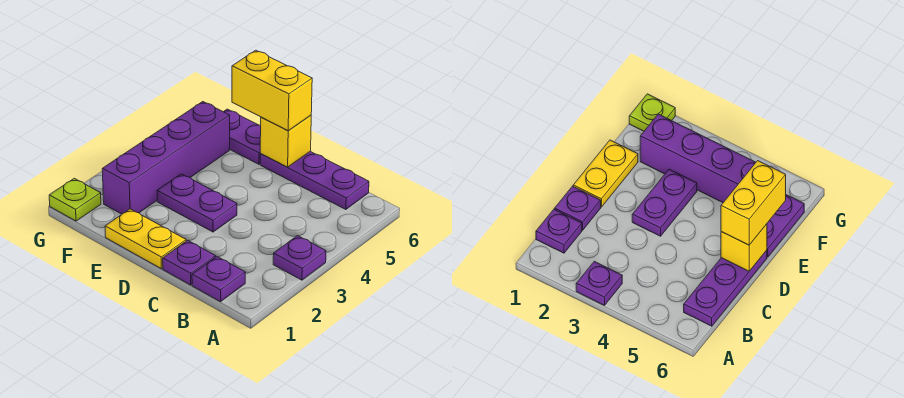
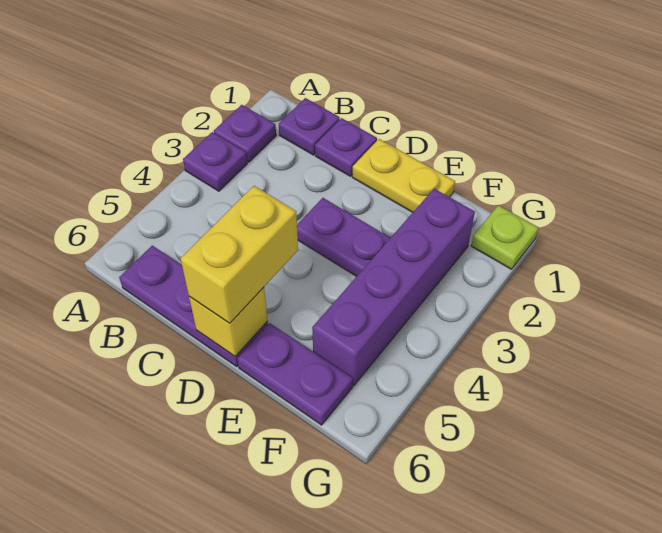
none -> purple 1x1 plate [214,105,276,162]
yellow 1x2 brick [232,50,312,131] -> yellow 1x2 brick turned to [181,186,298,323]

